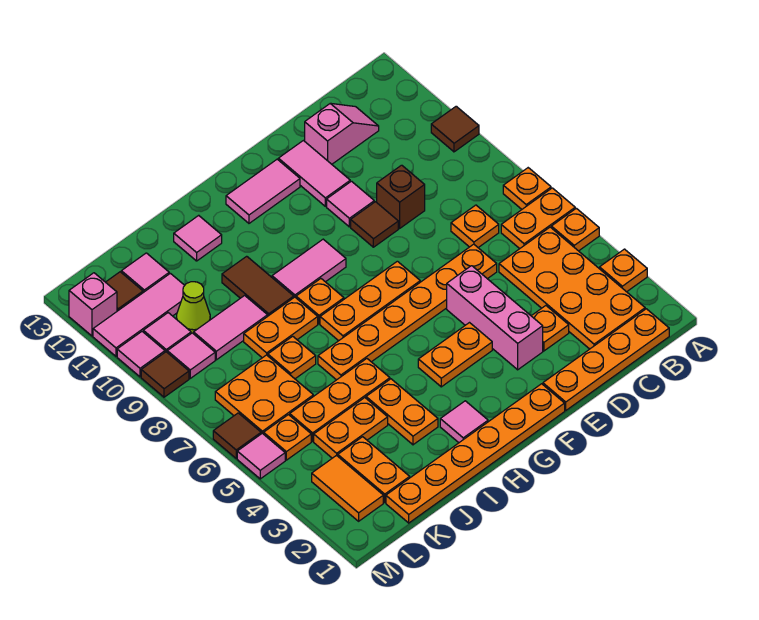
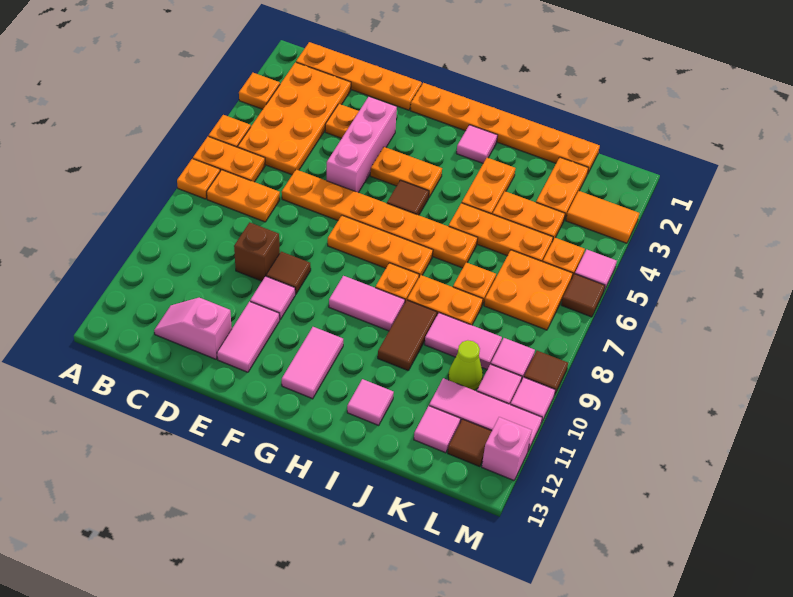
brown 1x1 tile [431,106,479,152] -> brown 1x1 tile moved to [387,180,429,215]
orange 1x1 plate [451,205,499,248] -> orange 1x2 plate [207,170,280,222]
pink 1x2 tile [226,159,300,223] -> pink 1x2 tile turned to [282,327,343,399]
orange 1x2 tile [312,455,383,521] -> orange 1x2 tile turned to [566,191,639,243]

